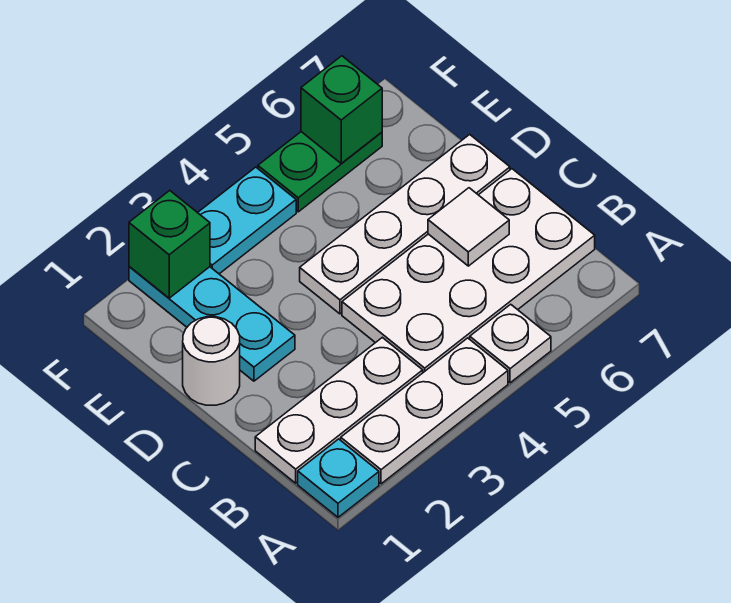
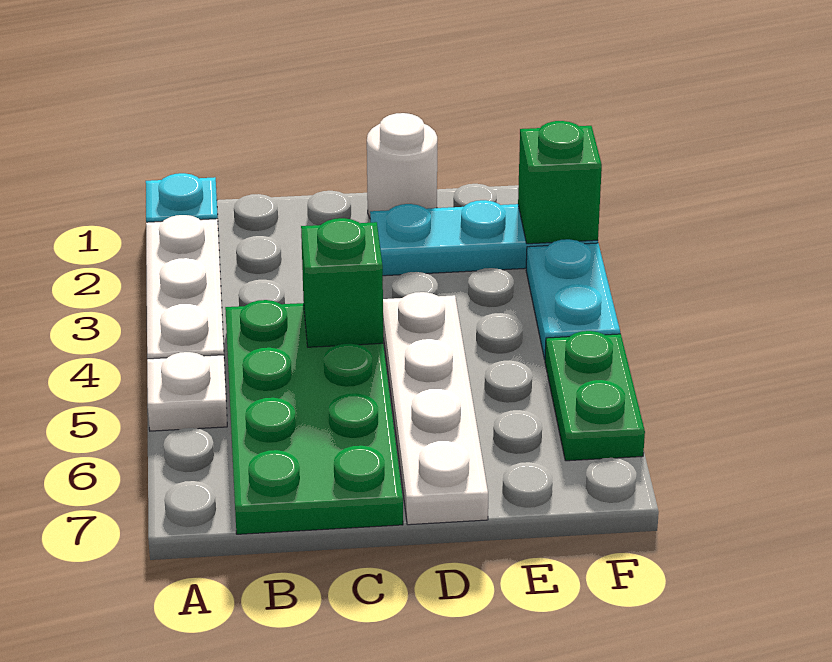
white 1x3 plate [255,337,423,483] -> none
white 2x4 plate [342,169,595,372] -> green 2x4 plate [225,300,403,534]
white 1x1 tile [428,188,509,266] -> none
green 1x1 brick [301,56,382,164] -> green 1x1 brick moved to [301,218,383,347]

